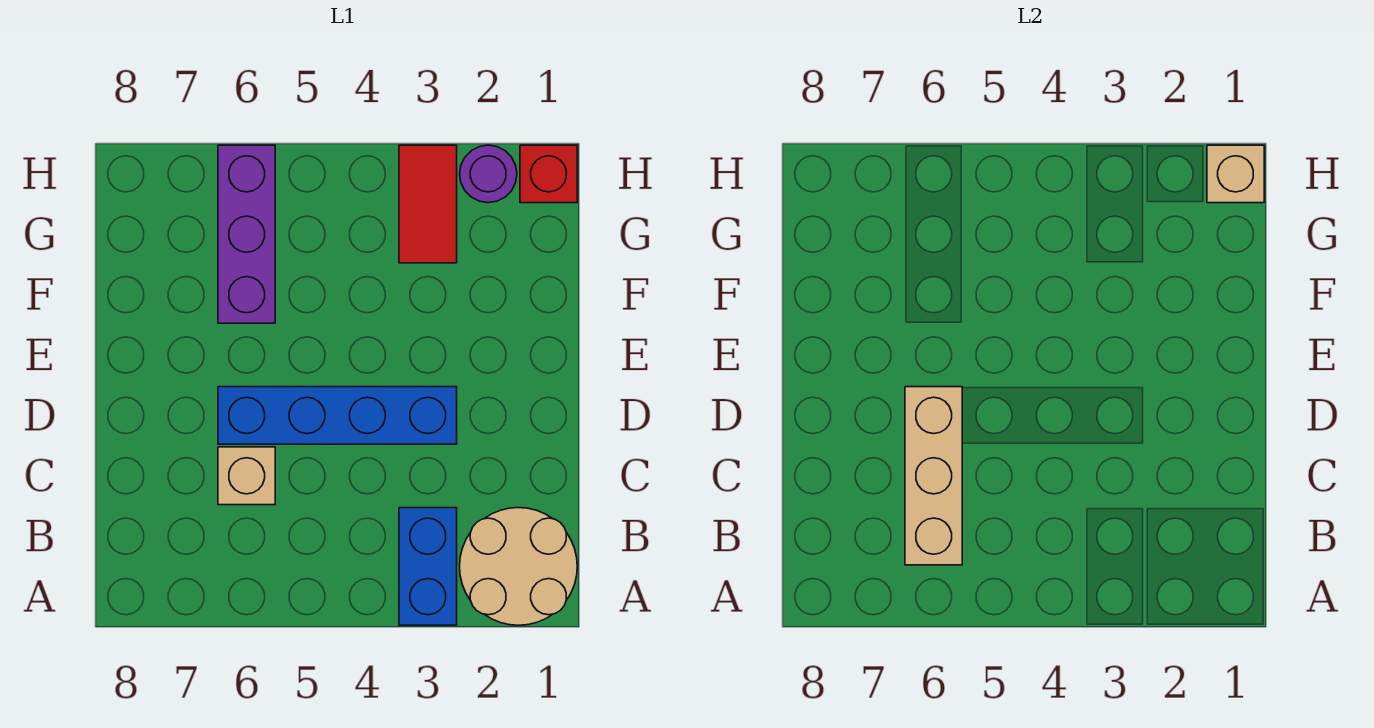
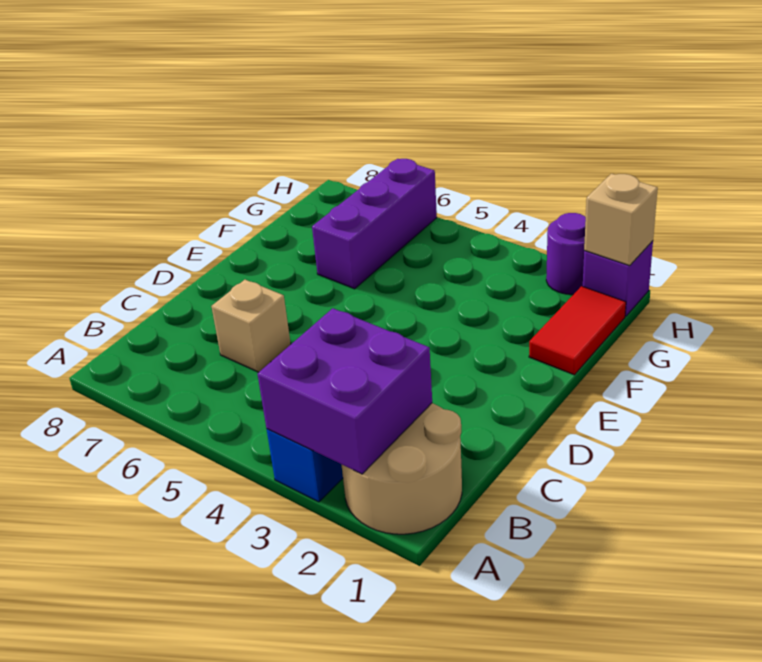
none -> purple 2x2 brick [258,308,432,474]
tan 1x3 brick [905,387,962,565] -> none
blue 1x4 brick [218,387,457,444] -> none
red 1x2 tile [399,145,457,263] -> red 1x2 tile moved to [529,286,626,375]
red 1x1 brick [520,145,577,203] -> purple 1x1 brick [583,241,653,316]

